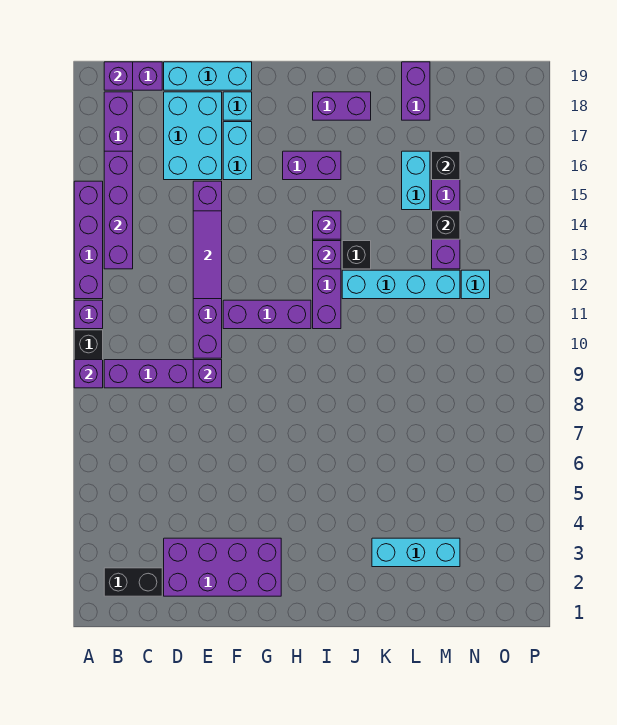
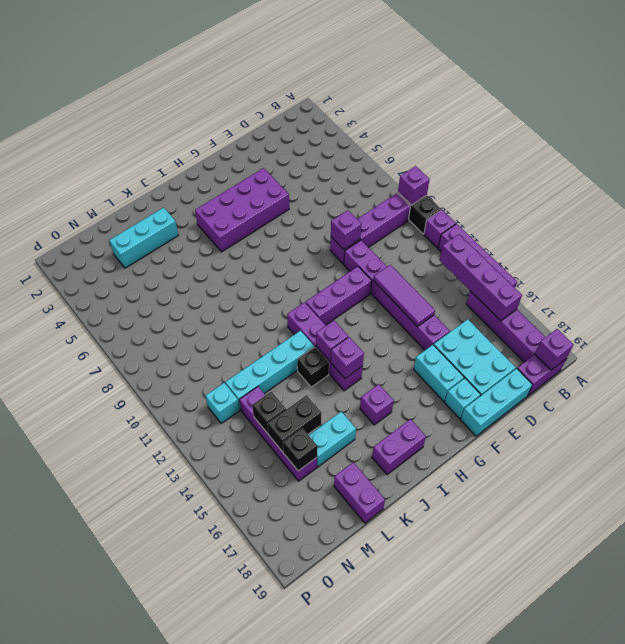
black 1x2 brick [104,568,162,596] -> black 1x2 brick moved to [267,395,321,452]
purple 2x4 brick [164,538,281,596] -> purple 2x4 brick moved to [195,168,289,252]
purple 1x2 brick [283,151,341,180] -> purple 1x1 brick [360,384,394,425]
cyan 1x2 brick [402,151,430,210] -> cyan 1x2 brick turned to [309,412,356,467]

